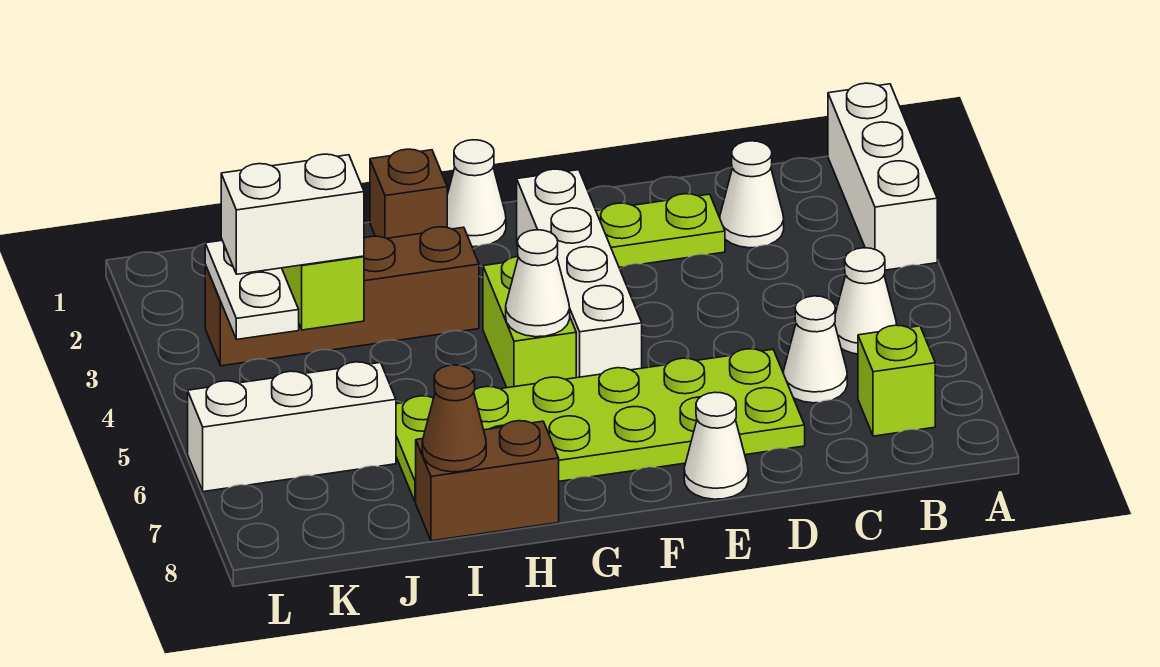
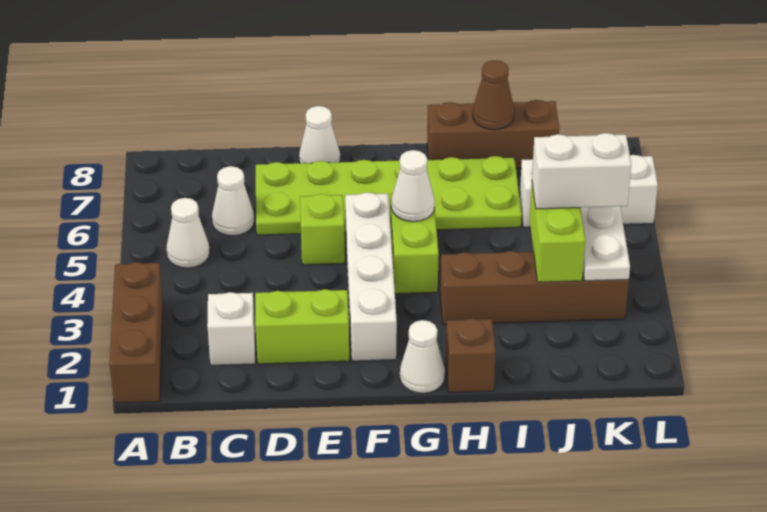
white 1x3 brick [828,83,937,270] -> brown 1x3 brick [110,262,163,403]
lime 1x1 brick [858,325,935,436] -> lime 1x1 brick moved to [300,194,345,265]
white 1x1 cone [720,141,784,248] -> white 1x1 brick [207,292,255,365]
lime 1x2 plate [596,194,725,267] -> lime 1x2 brick [255,289,349,364]
brown 1x2 brick [416,421,559,541] -> brown 1x3 brick [427,100,559,168]

